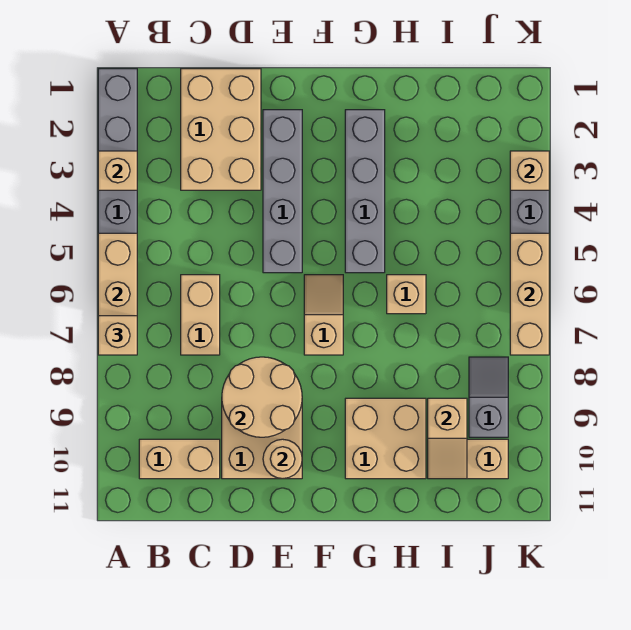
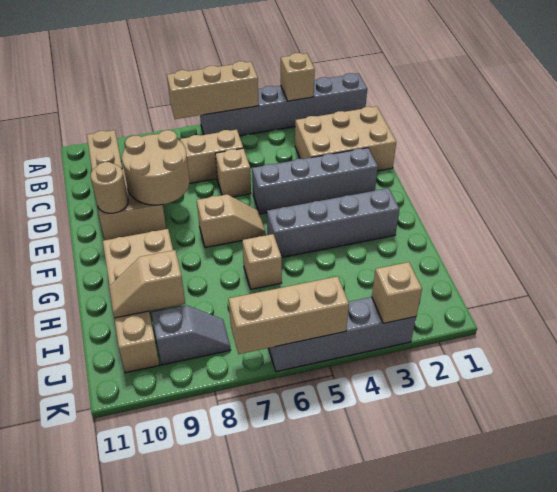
tan 1x1 brick [98,316,137,355] -> tan 1x1 brick moved to [215,148,251,197]

